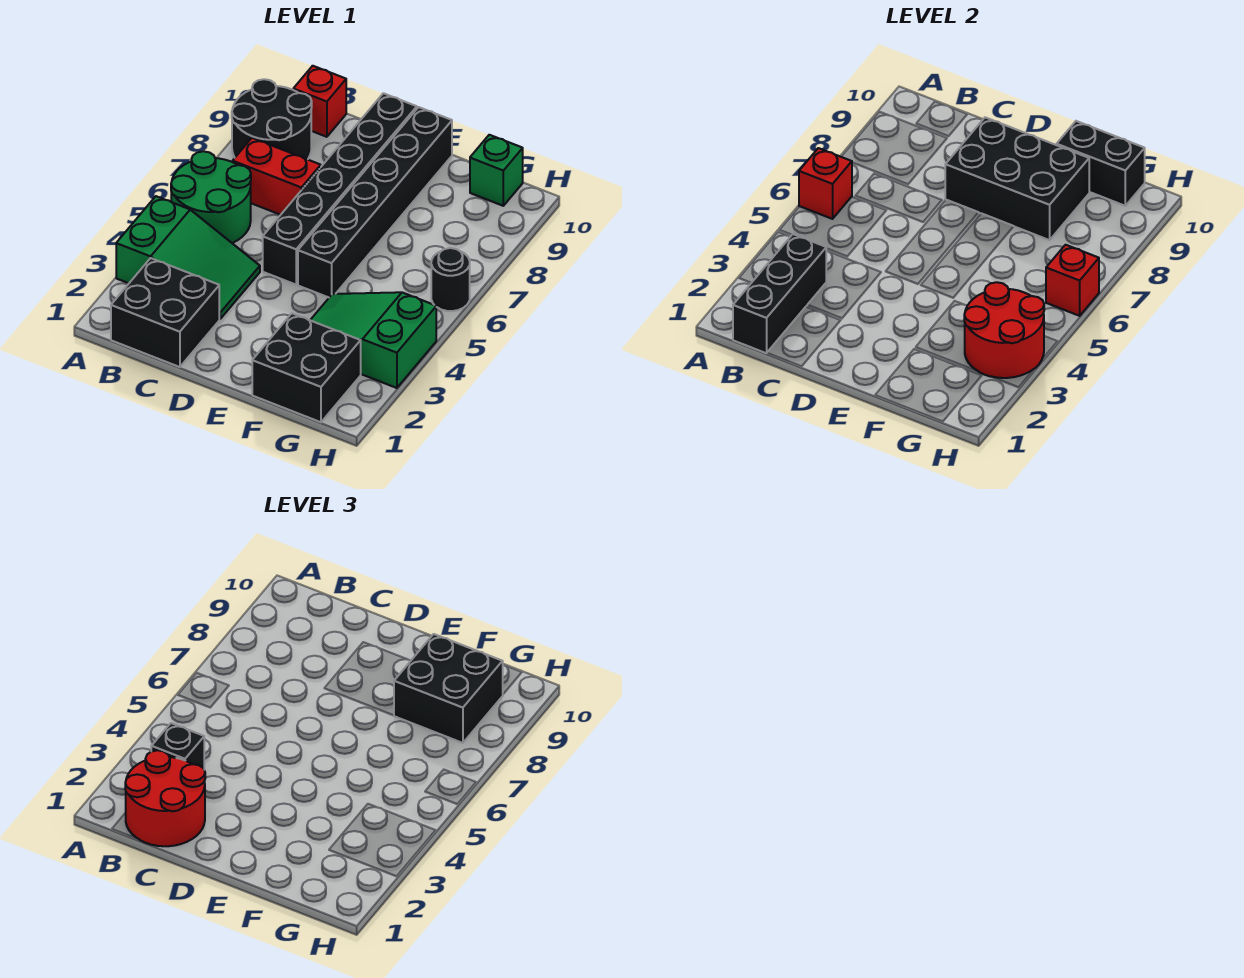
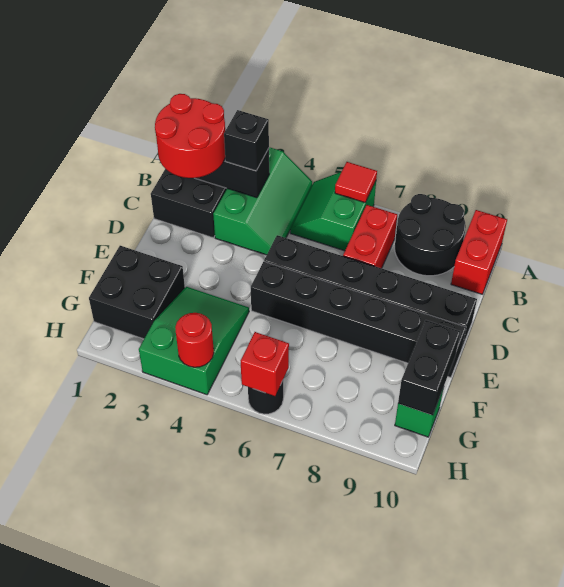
green 2x3 slope [116,196,260,319] -> green 2x3 slope turned to [213,147,312,255]
green 2x2 round brick [171,151,251,243] -> green 2x2 slope [290,172,376,251]
red 1x1 brick [799,148,852,219] -> red 1x1 tile [335,162,377,203]
red 1x1 brick [293,66,346,137] -> red 1x2 brick [451,210,507,294]
black 2x3 brick [945,117,1089,240] -> none
black 2x2 brick [394,634,503,743] -> none
red 2x2 round brick [964,282,1044,378] -> red 1x1 round brick [175,313,214,367]

